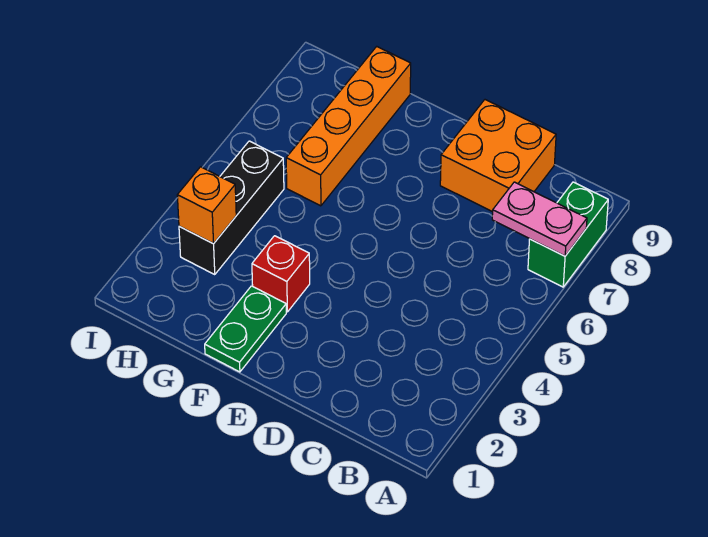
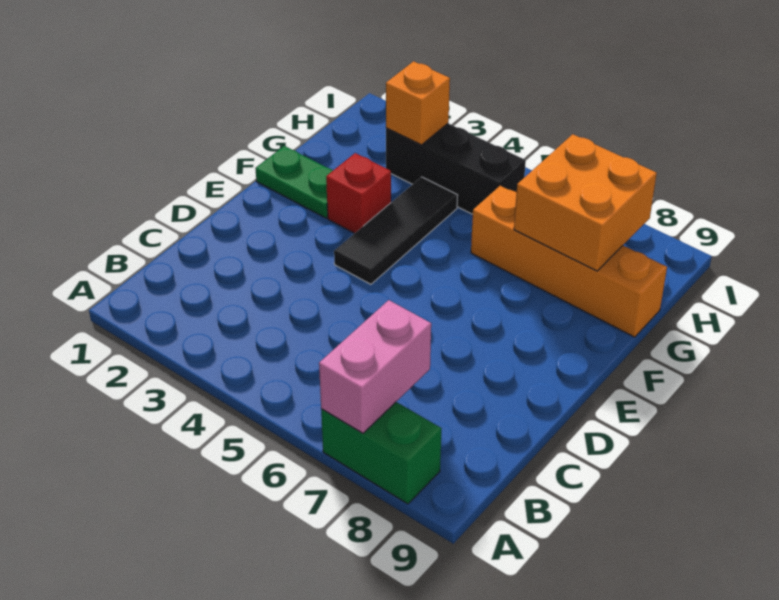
pink 1x2 plate [492,182,587,256] -> pink 1x2 brick [319,300,431,433]
orange 2x2 brick [440,100,556,212] -> orange 2x2 brick moved to [514,134,657,271]
none -> black 1x3 tile [334,177,458,284]

